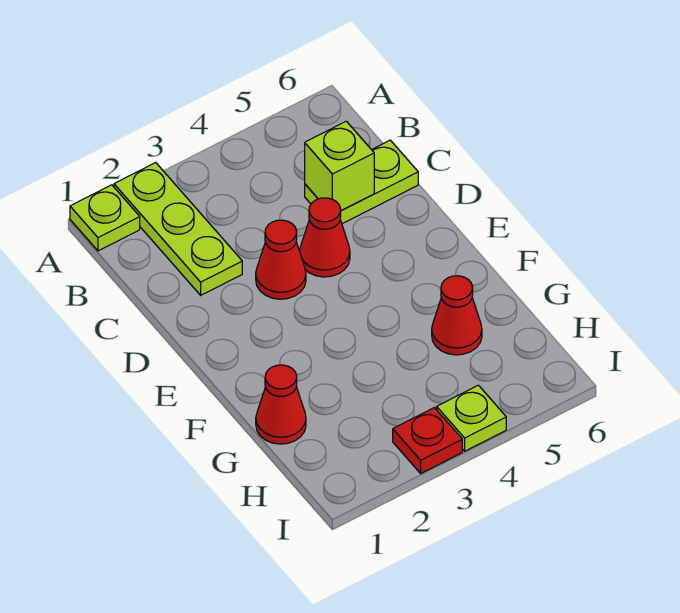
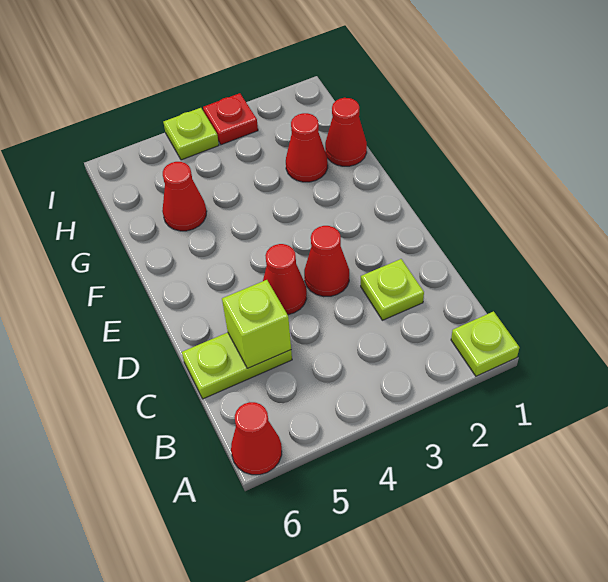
lime 1x3 plate [114,163,242,295] -> lime 1x1 plate [361,259,424,320]
none -> red 1x1 cone [231,402,282,475]
none -> red 1x1 cone [286,113,328,182]

